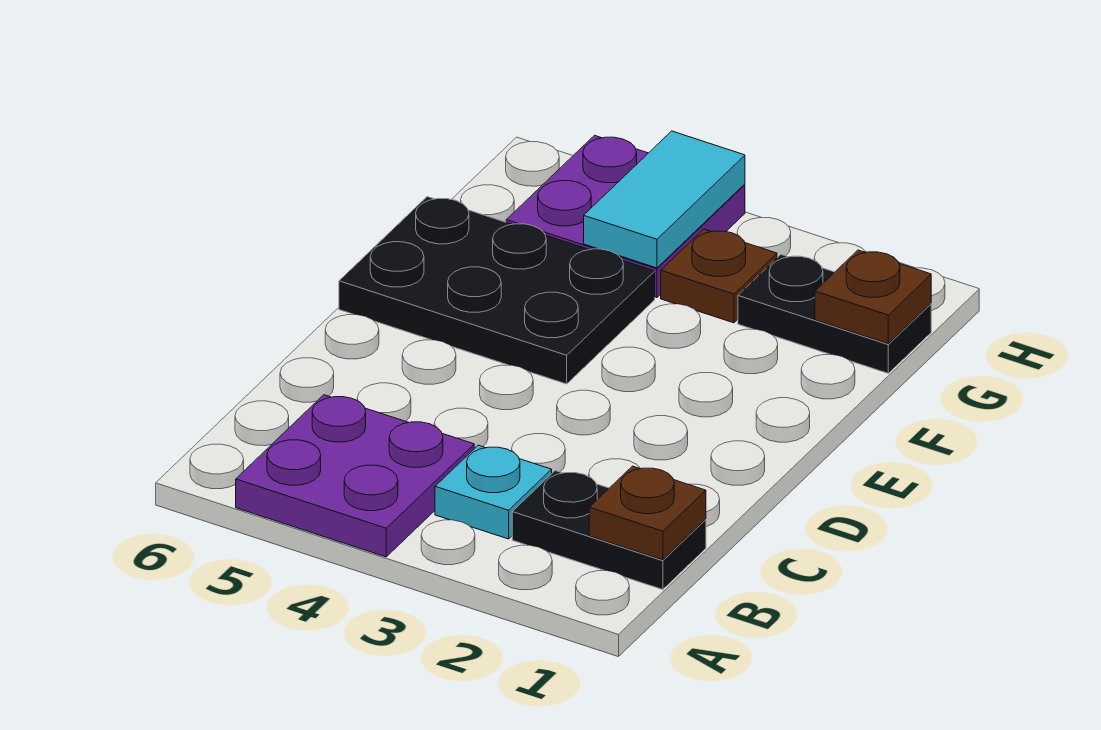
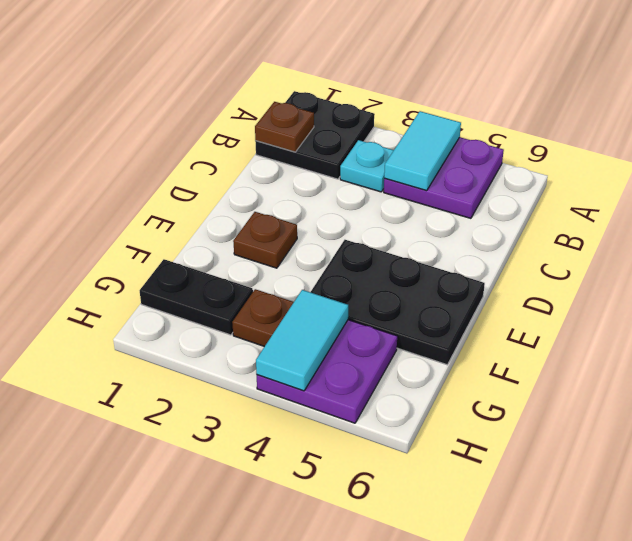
none -> cyan 1x2 tile [384,111,461,191]
black 1x2 plate [512,471,706,590] -> black 2x2 plate [255,91,374,179]
brown 1x1 plate [815,250,931,344] -> brown 1x1 plate moved to [233,212,297,268]

